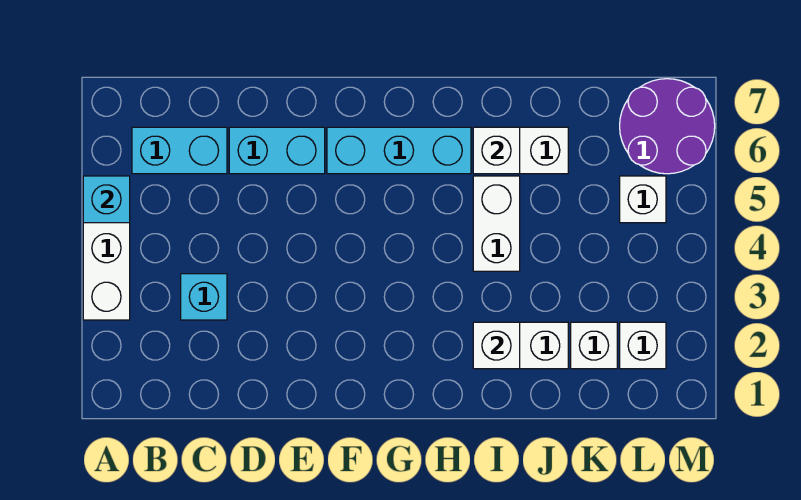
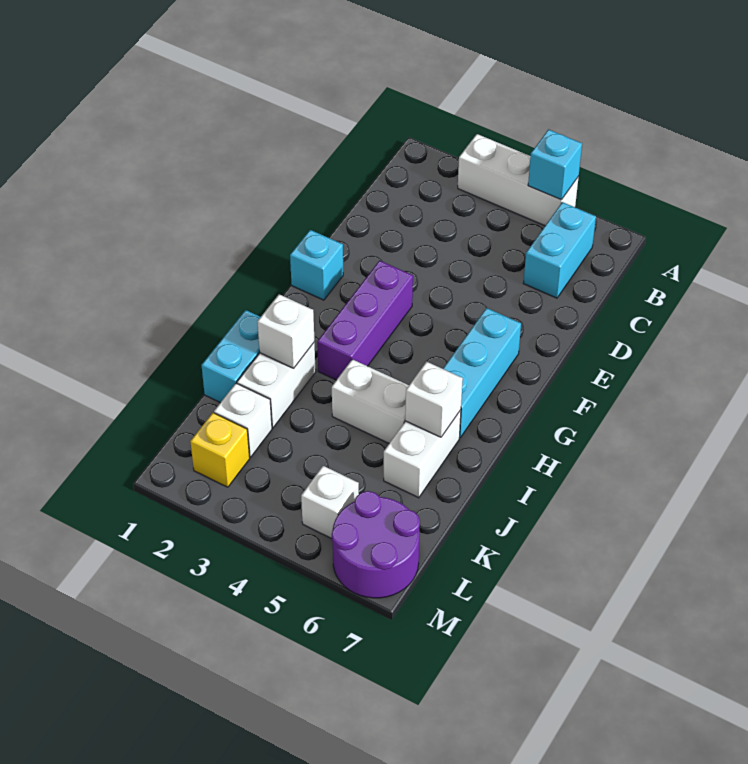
cyan 1x1 brick [181,274,227,320] -> cyan 1x1 brick moved to [290,230,343,300]
cyan 1x2 brick [229,127,325,174] -> cyan 1x2 brick moved to [201,310,260,403]
none -> purple 1x3 brick [317,261,413,380]
white 1x1 brick [620,322,666,369] -> yellow 1x1 brick [190,413,250,487]

